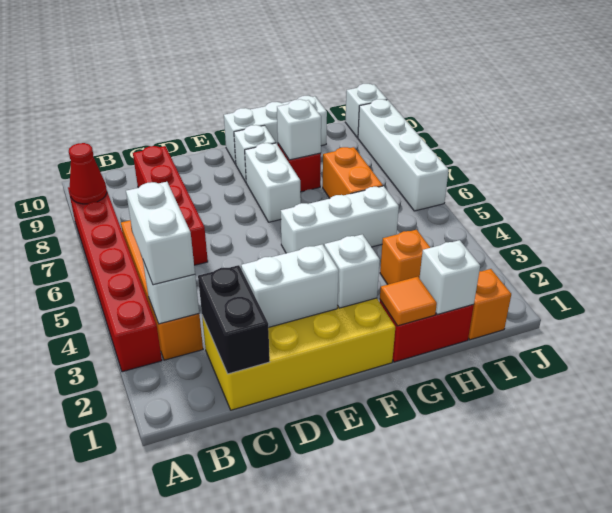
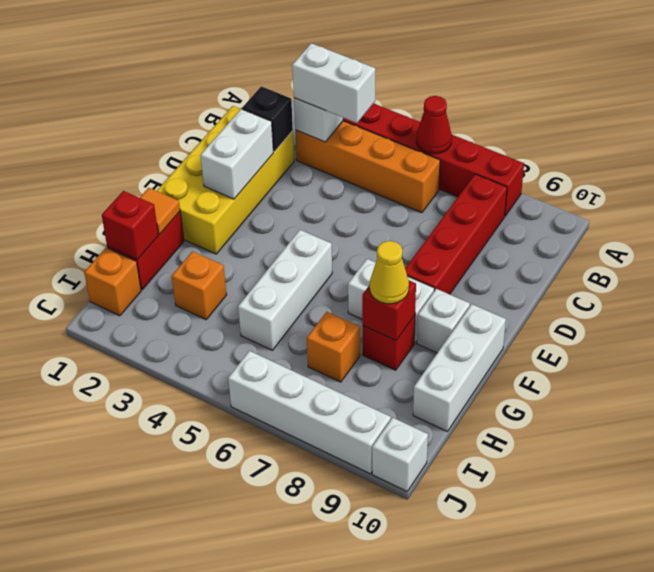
red 1x1 cone [69,143,107,204] -> red 1x1 cone moved to [416,96,452,154]
black 1x2 brick [198,265,270,374] -> black 1x1 brick [242,86,293,152]
red 1x4 brick [133,146,208,266] -> red 1x4 brick turned to [405,174,507,294]
white 1x1 brick [324,234,380,308] -> none
white 1x1 brick [277,99,321,160] -> red 1x1 brick [362,281,416,340]
none -> yellow 1x1 cone [370,241,409,304]
white 1x1 brick [419,240,480,315] -> red 1x1 brick [102,191,159,260]
orange 1x2 brick [323,147,383,198] -> orange 1x1 brick [307,312,360,382]

